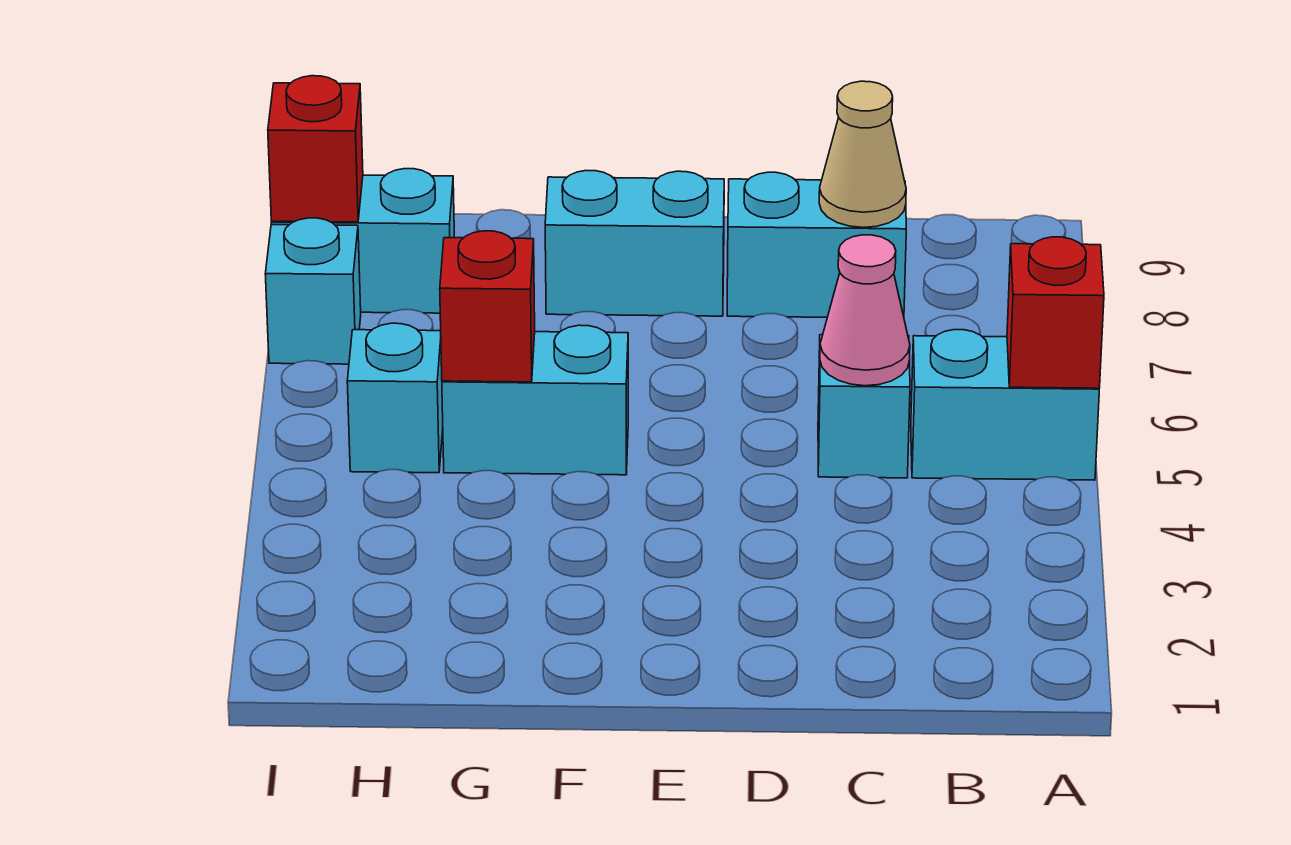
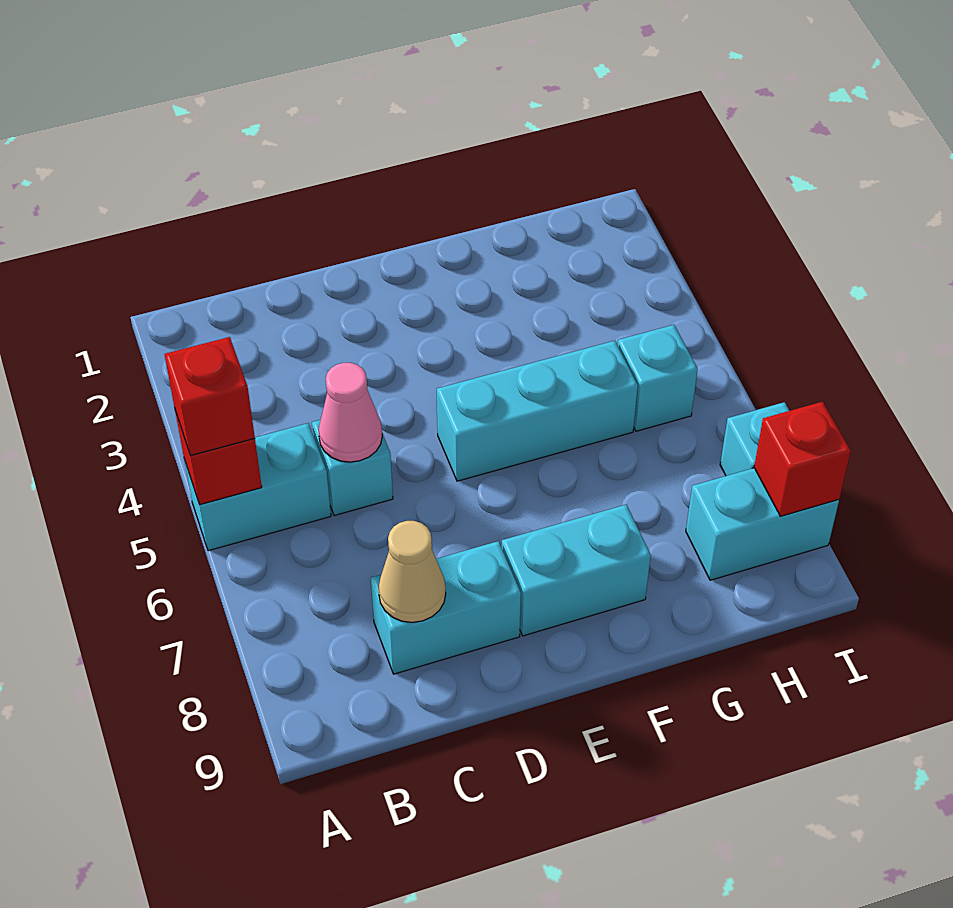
cyan 1x2 brick [442,325,628,475] -> cyan 1x3 brick [437,341,638,481]
red 1x1 brick [440,231,535,382] -> red 1x1 brick moved to [164,337,255,456]

